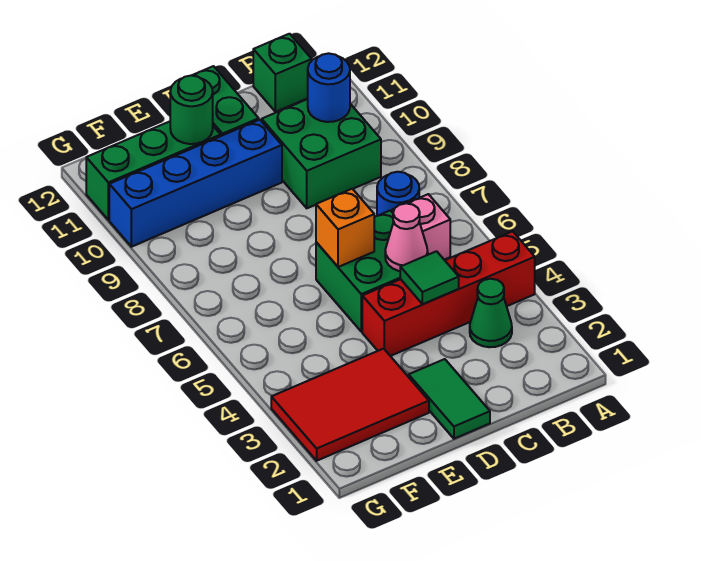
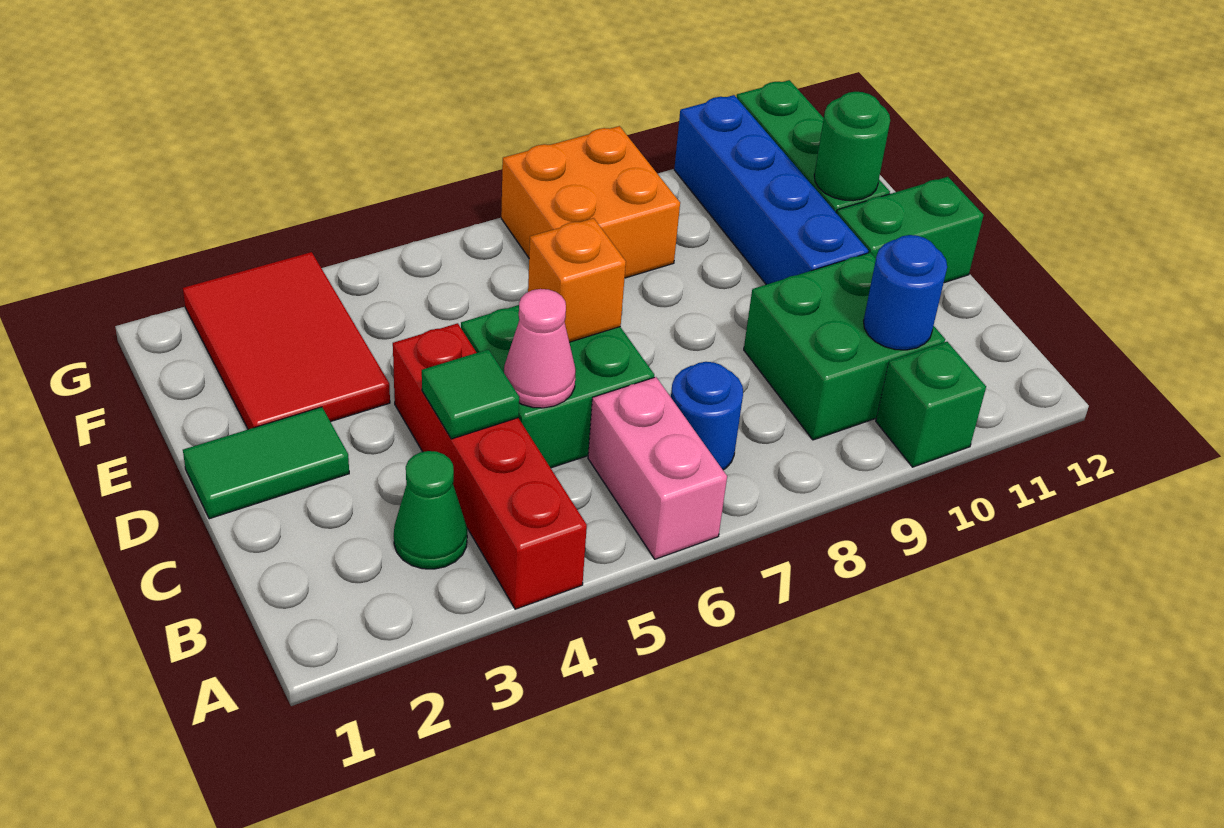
pink 1x1 brick [392,194,450,260] -> pink 1x2 brick [588,377,727,559]
green 1x1 brick [253,34,312,112] -> green 1x1 brick moved to [876,342,986,467]
none -> orange 2x2 brick [501,126,680,278]

